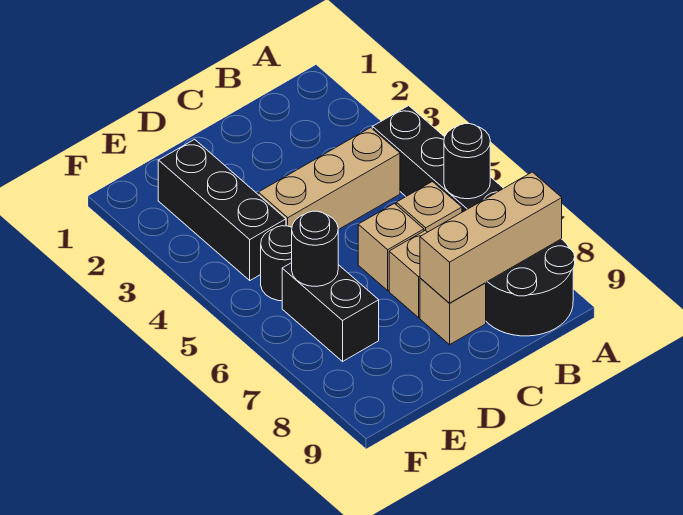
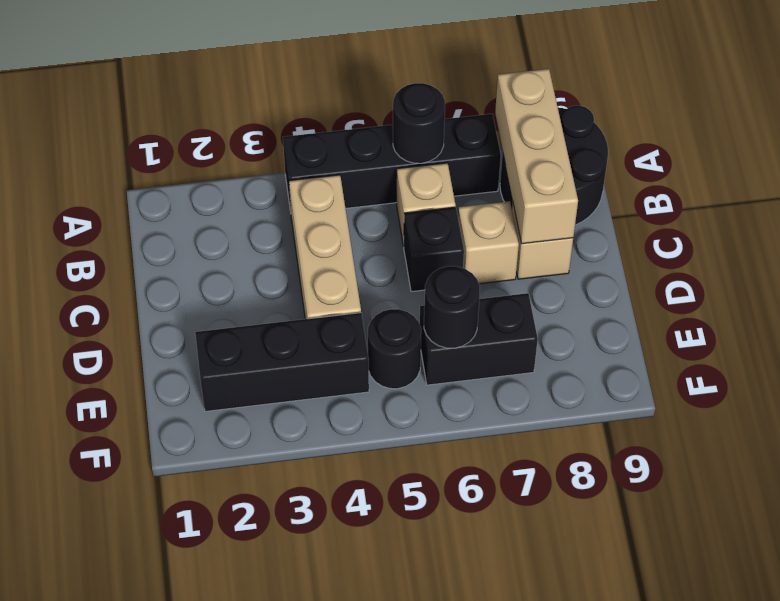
tan 1x1 brick [358,203,424,290] -> black 1x1 brick [404,207,464,292]

